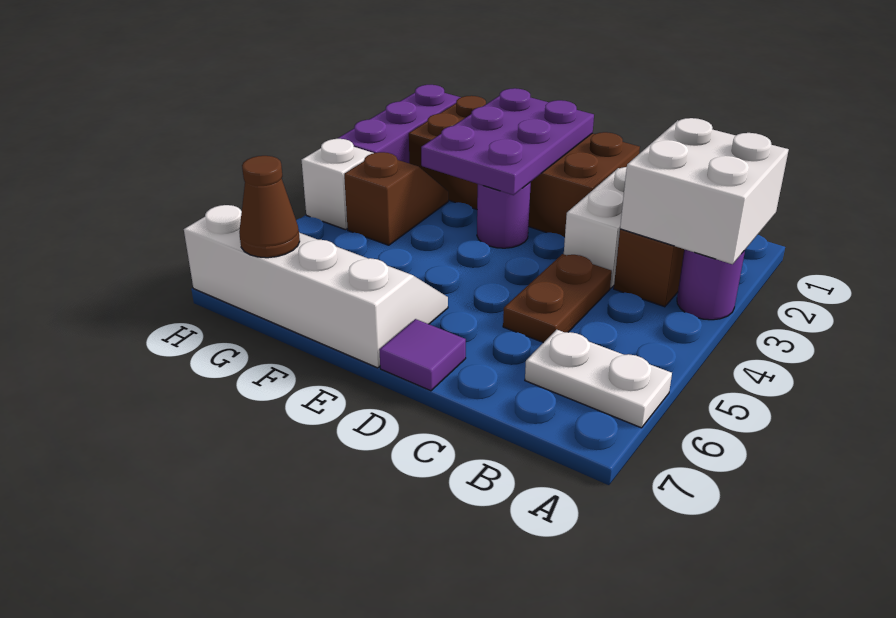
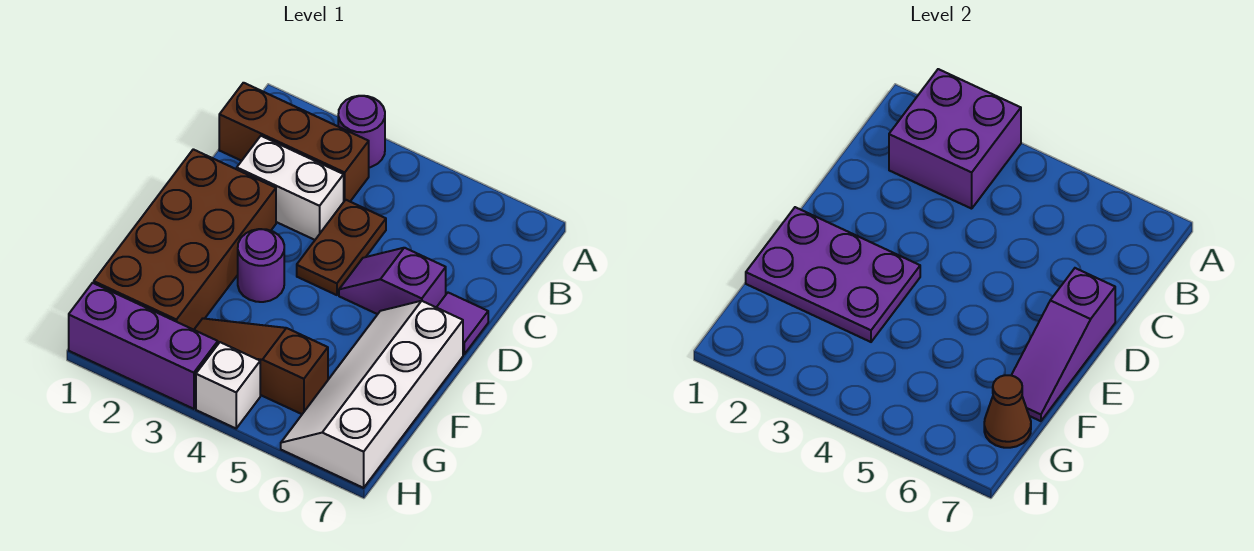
white 2x2 brick [620,118,789,264] -> purple 2x2 brick [889,69,1021,209]
white 1x2 plate [525,330,672,428] -> none
brown 1x2 plate [503,254,612,343] -> brown 1x2 plate turned to [297,200,386,295]
none -> purple 1x2 slope [339,248,446,314]
none -> purple 1x3 slope [1011,268,1115,421]
brown 1x2 slope [344,152,448,245] -> brown 1x3 slope [194,318,328,414]

